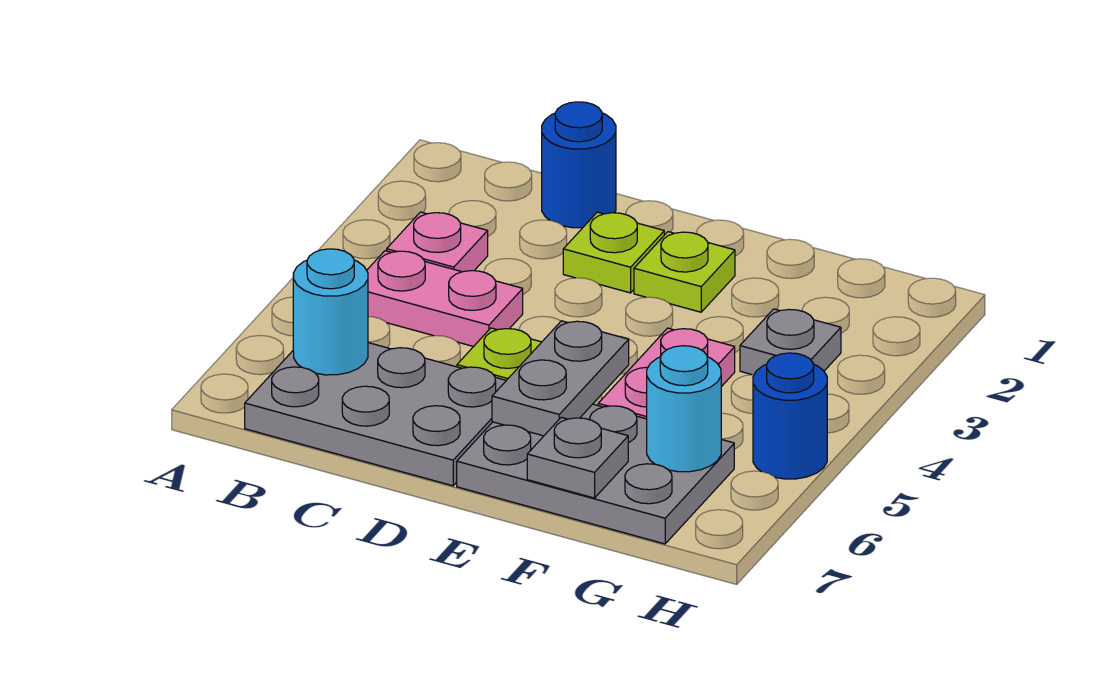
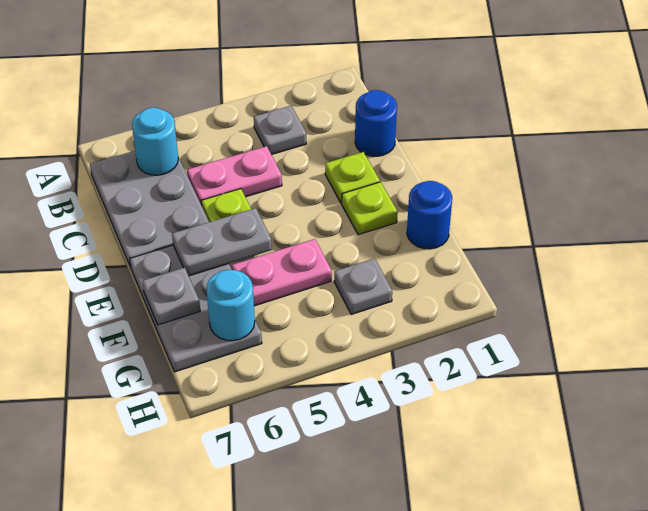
pink 1x1 plate [387,212,488,272] -> grey 1x1 plate [254,106,306,155]
pink 1x2 plate [367,251,523,347] -> pink 1x2 plate turned to [187,146,282,205]
blue 1x1 round brick [753,353,827,479] -> blue 1x1 round brick moved to [407,181,452,249]

